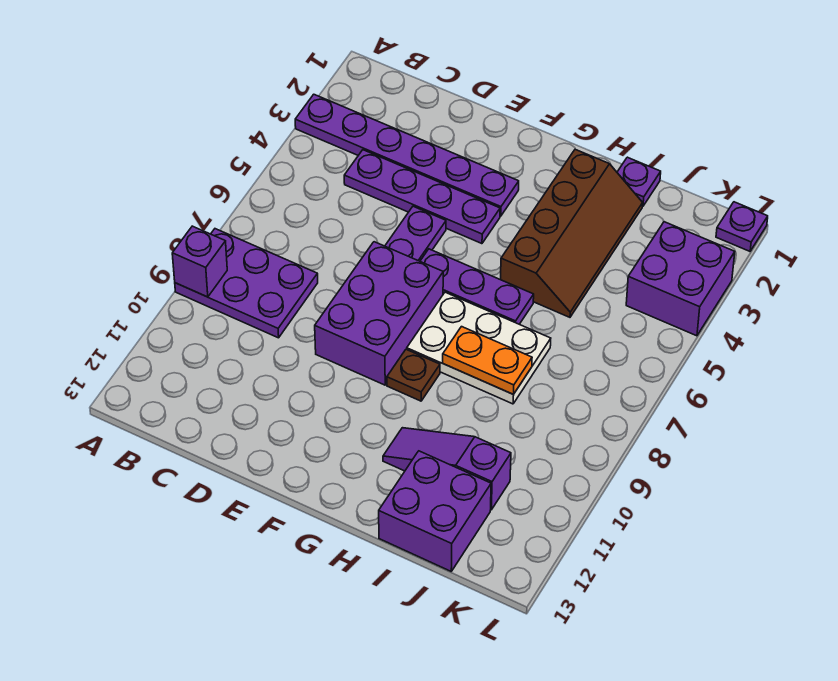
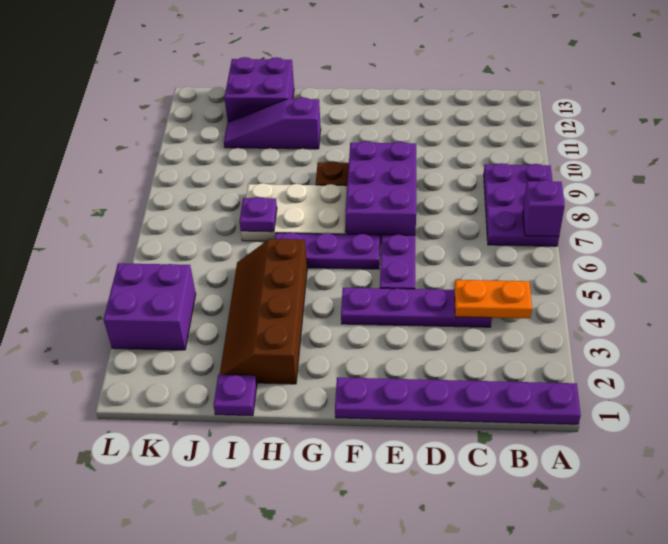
purple 1x6 plate [295,94,519,216] -> purple 1x6 plate moved to [335,377,581,424]
purple 2x3 plate [175,229,318,338] -> purple 2x3 plate turned to [484,163,559,246]
purple 1x1 brick [172,226,227,297] -> purple 1x1 brick moved to [523,180,565,236]
orange 1x2 plate [443,327,532,394] -> orange 1x2 plate moved to [454,280,532,318]
purple 1x3 slope [383,428,511,510] -> purple 1x3 slope turned to [224,97,321,149]
purple 1x1 plate [716,202,768,251] -> purple 1x1 plate moved to [239,197,277,232]

